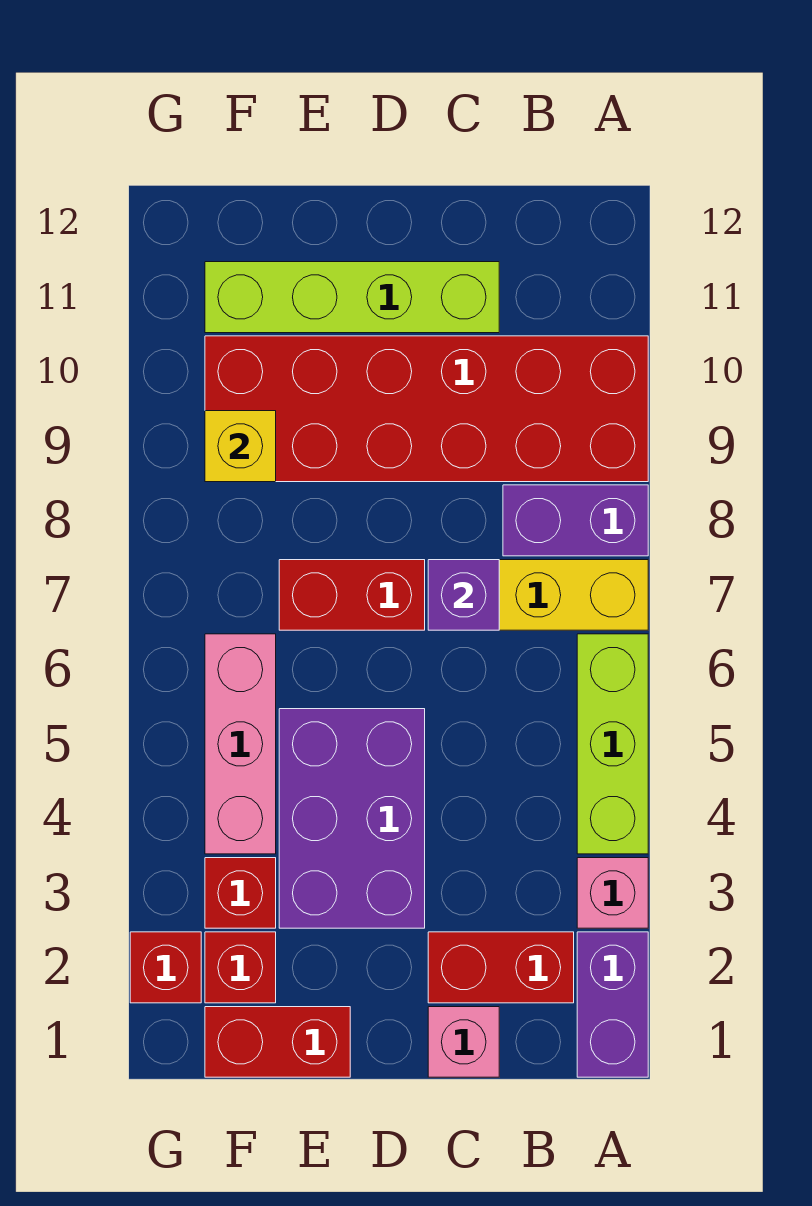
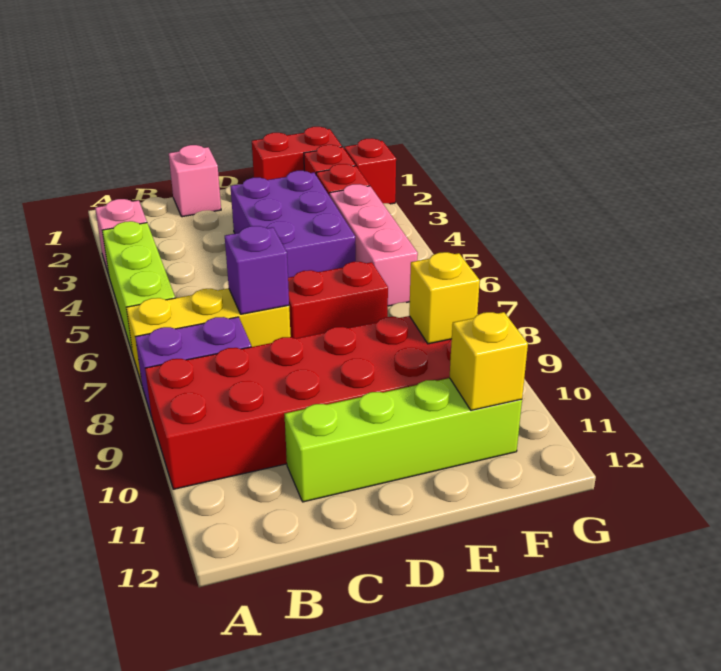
purple 1x2 brick [577,932,648,1077] -> none
red 1x2 brick [428,932,574,1003] -> none
none -> yellow 1x1 brick [450,312,528,410]

